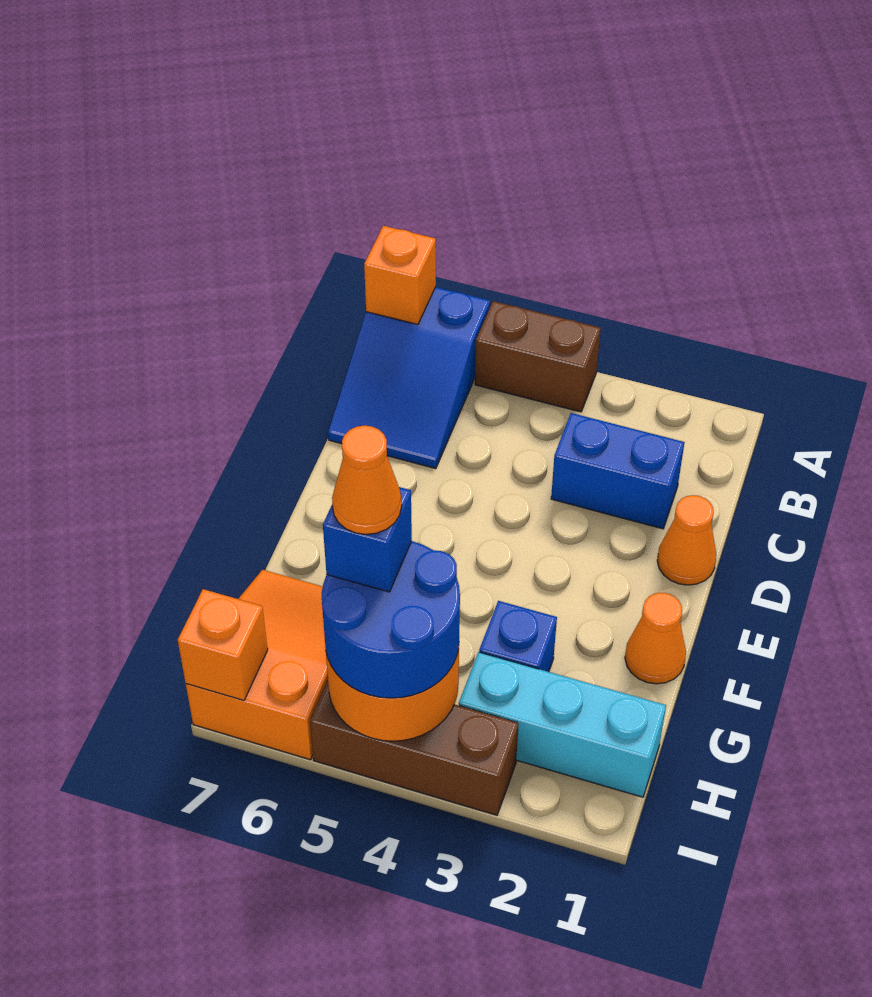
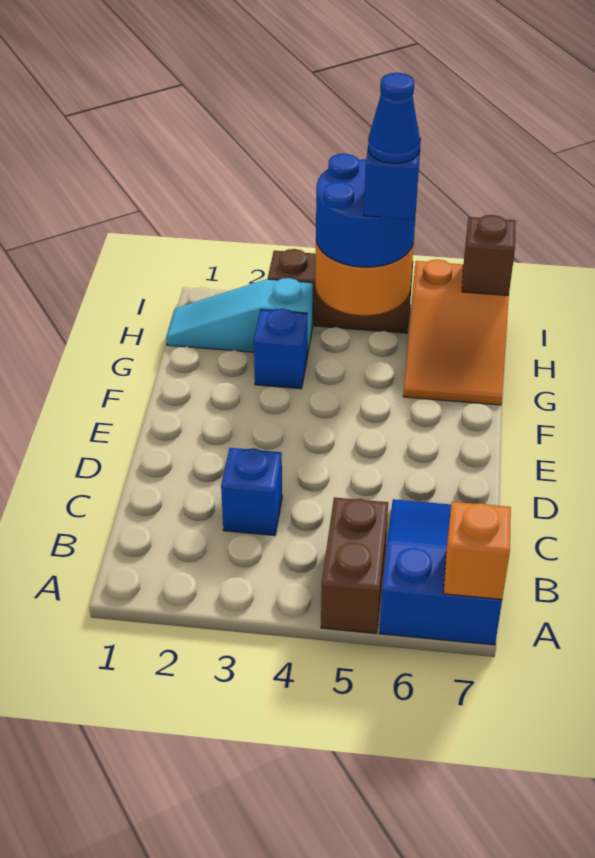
brown 1x2 brick [475,301,601,412] -> brown 1x2 brick turned to [321,497,388,633]
blue 1x2 brick [551,413,685,529] -> blue 1x1 brick [221,448,282,536]
orange 1x1 cone [657,495,716,585] -> none
orange 1x1 cone [625,593,686,684] -> none
cyan 1x3 brick [459,652,666,797] -> cyan 1x3 slope [166,278,313,356]
orange 1x1 cone [332,426,402,534] -> blue 1x1 cone [368,73,420,163]
orange 1x1 brick [178,589,268,700] -> brown 1x1 brick [462,215,516,295]

